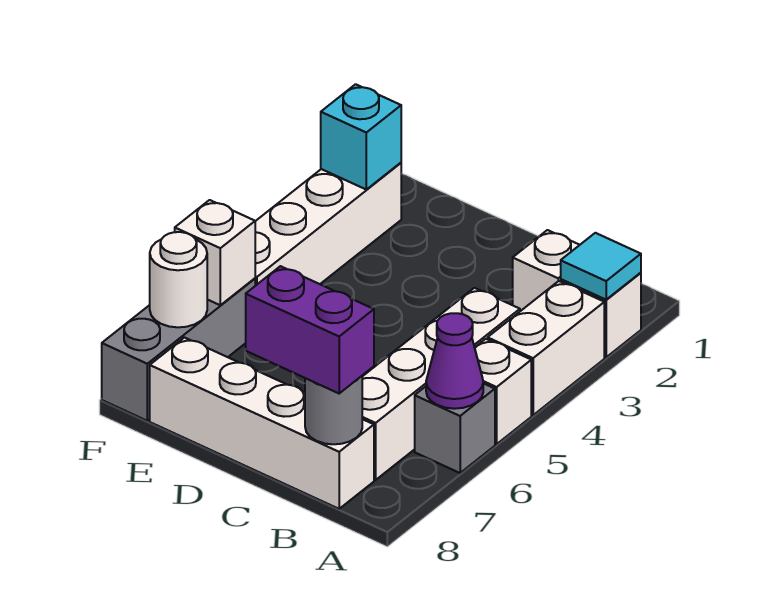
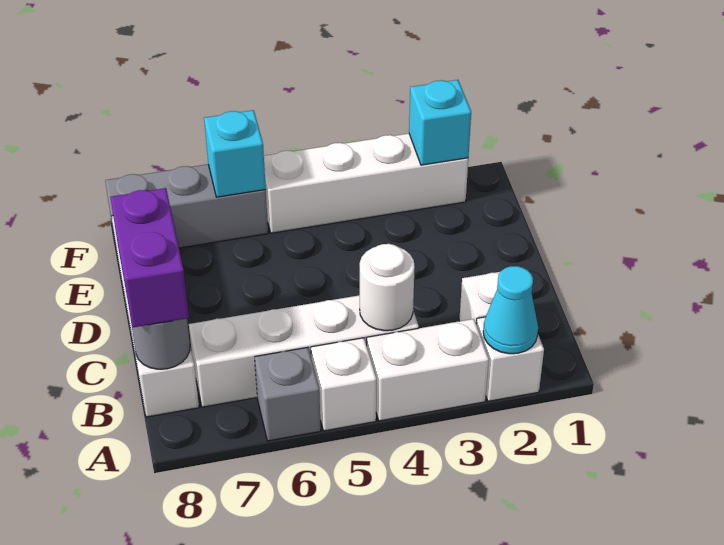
cyan 1x1 tile [561,233,641,300] -> cyan 1x1 cone [483,266,538,354]
purple 1x1 cone [426,313,483,409] -> none
white 1x1 brick [175,200,255,305] -> cyan 1x1 brick [204,110,266,197]
white 1x1 round brick [150,232,207,327] -> white 1x1 round brick moved to [360,244,415,331]

